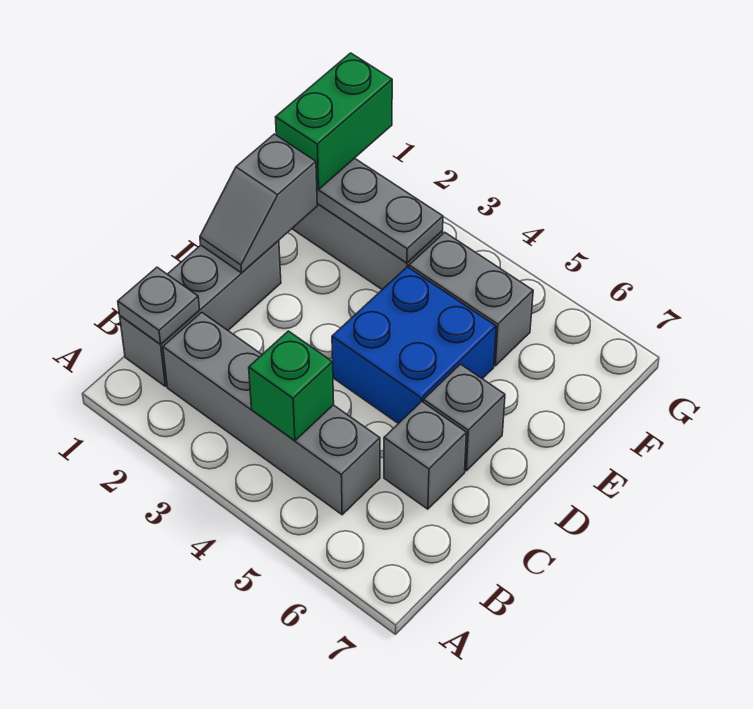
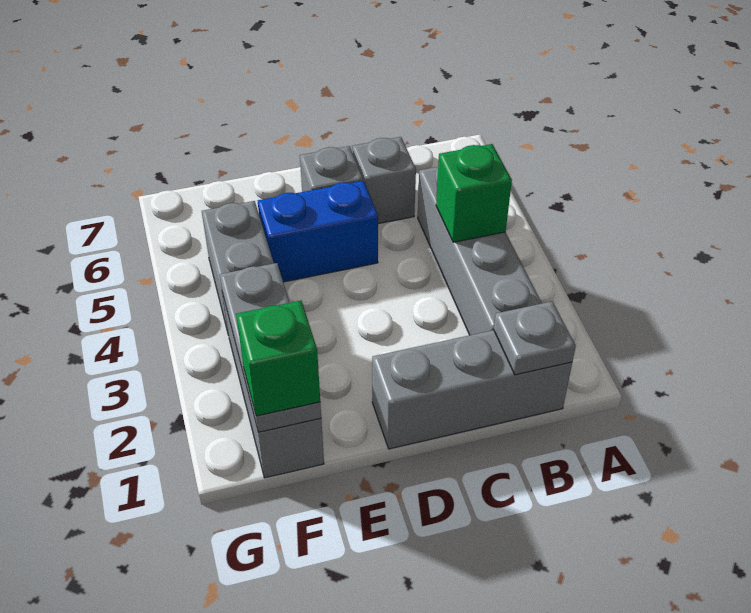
grey 1x2 slope [200,134,317,273] -> none
blue 2x2 brick [332,267,496,424] -> blue 1x2 brick [258,181,378,282]
green 1x2 brick [276,53,392,190] -> green 1x1 brick [236,301,320,416]

